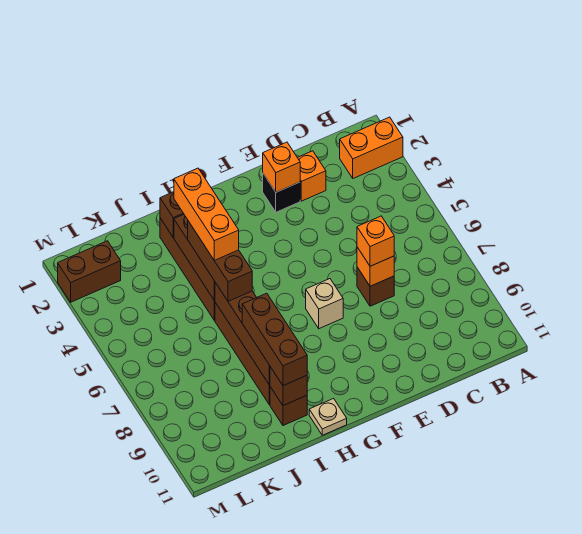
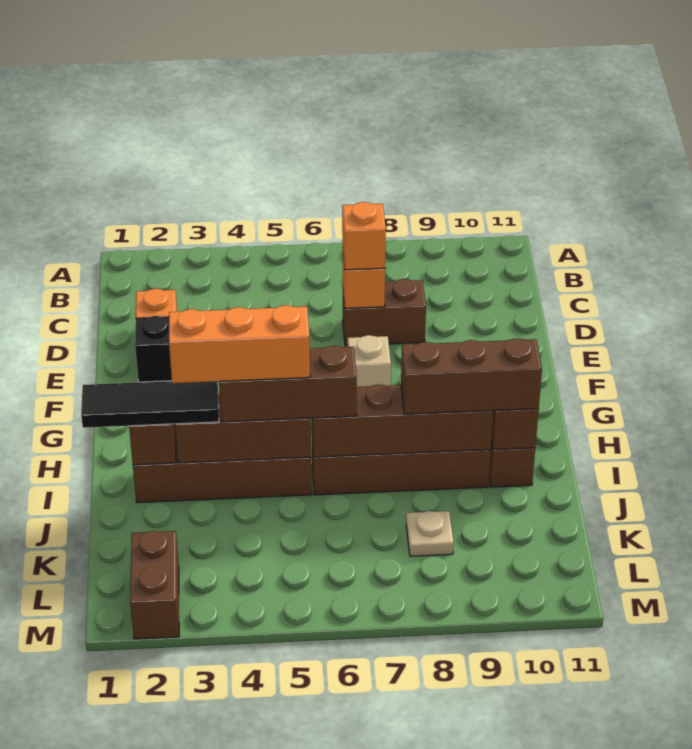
orange 1x2 brick [340,117,403,178] -> none
brown 1x1 brick [357,267,394,306] -> brown 1x2 brick [343,279,426,346]
orange 1x1 brick [263,142,300,192] -> none
tan 1x1 plate [309,399,347,435] -> tan 1x1 plate moved to [406,511,454,556]
none -> black 1x3 tile [81,381,219,428]

